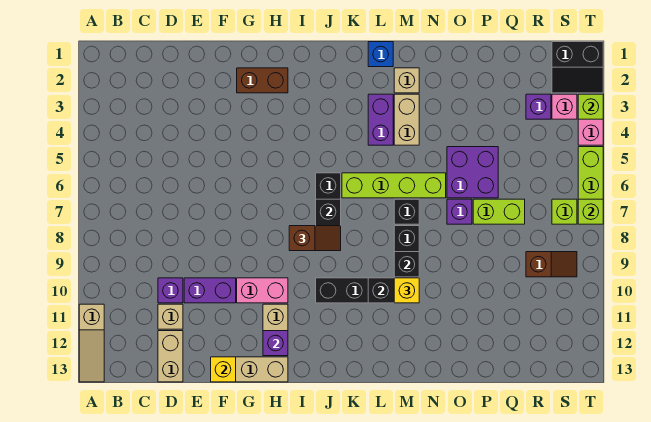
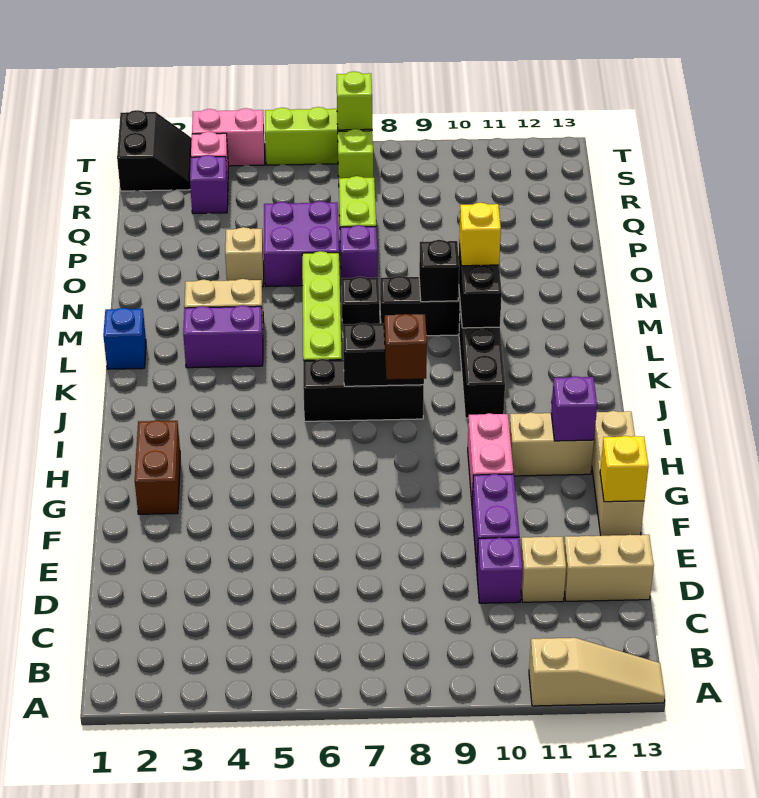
tan 1x1 brick [394,68,419,93] -> tan 1x1 brick moved to [225,227,264,287]
brown 1x2 slope [526,252,577,277] -> none
lime 1x1 brick [578,94,603,119] -> none

